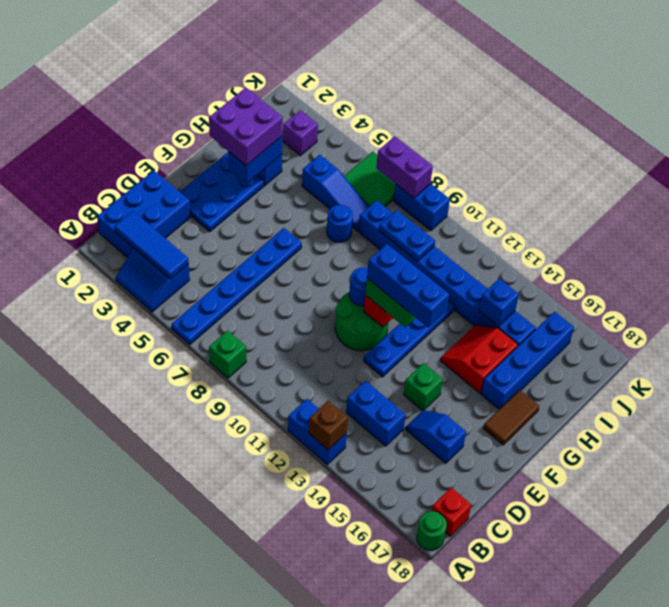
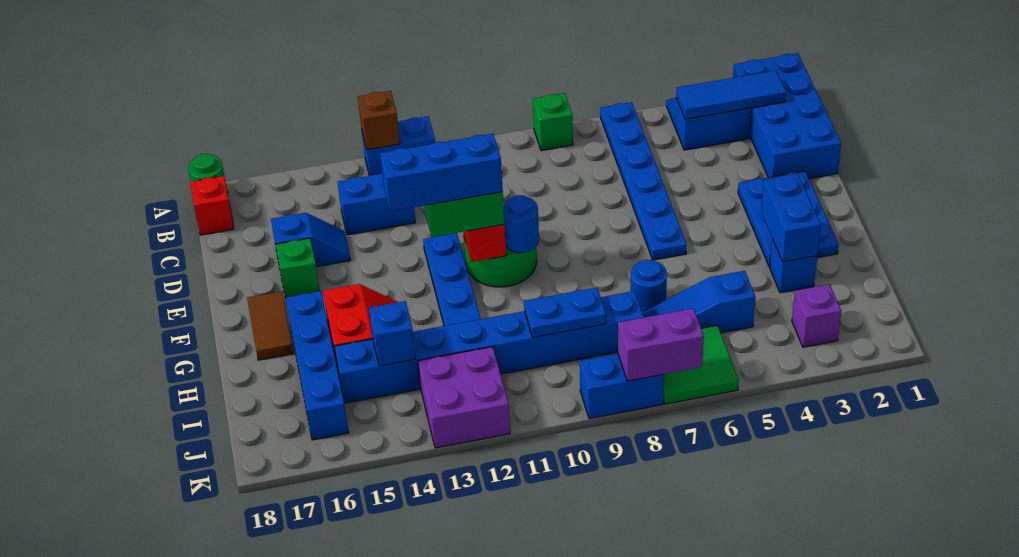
blue 2x3 brick [97,170,191,258] -> blue 2x4 brick [733,53,841,179]
green 1x1 brick [404,363,443,411] -> green 1x1 brick moved to [276,238,320,299]
purple 2x2 brick [209,88,283,165] -> purple 2x2 brick moved to [418,347,510,448]

